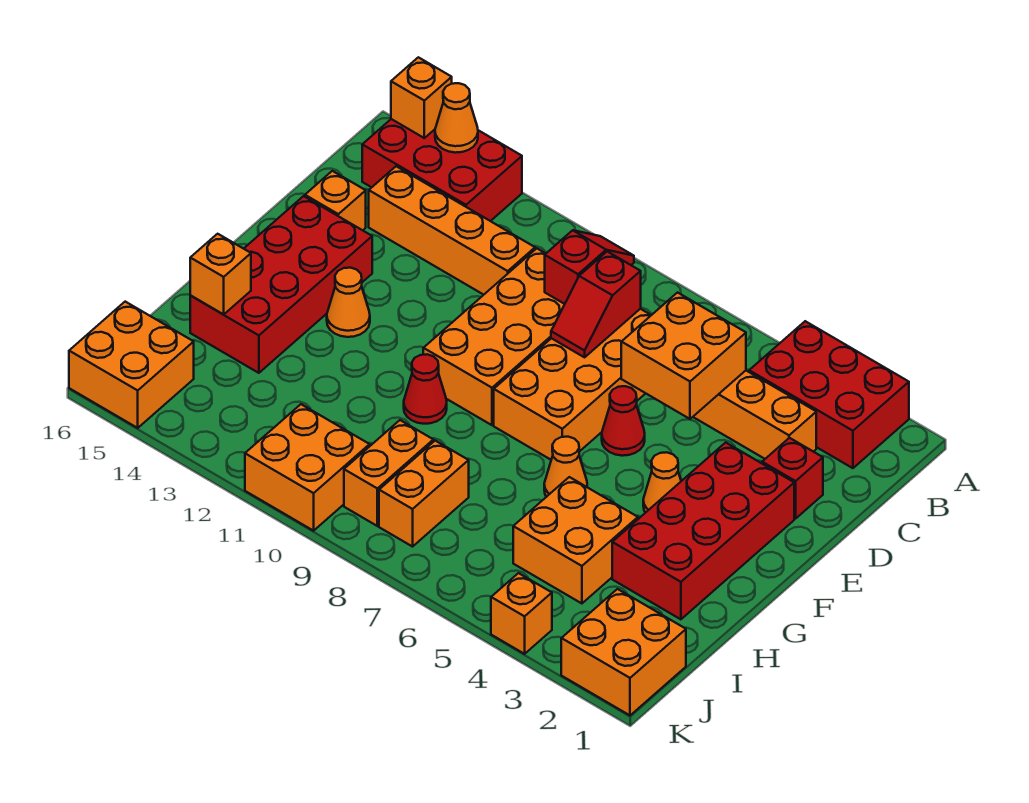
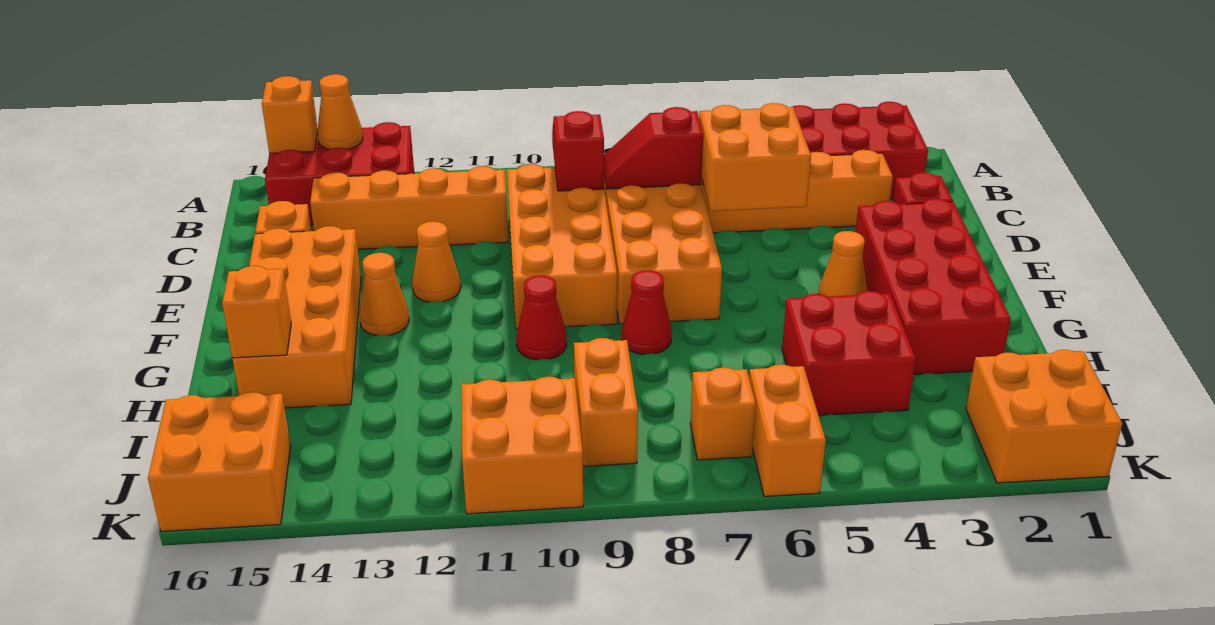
red 1x2 slope [551,252,641,357] -> red 1x2 slope turned to [604,107,703,189]
red 1x1 cone [602,386,645,456] -> red 1x1 cone moved to [622,270,672,354]
red 2x4 brick [190,196,372,373] -> orange 2x4 brick [232,226,361,408]
orange 1x1 cone [544,437,587,497] -> orange 1x1 cone moved to [412,221,461,302]
orange 2x2 brick [513,477,638,603] -> red 2x2 brick [782,291,916,415]
orange 1x2 brick [379,441,469,547] -> orange 1x2 brick moved to [749,364,826,496]
orange 1x1 brick [491,573,552,654] -> orange 1x1 brick moved to [690,367,756,460]

